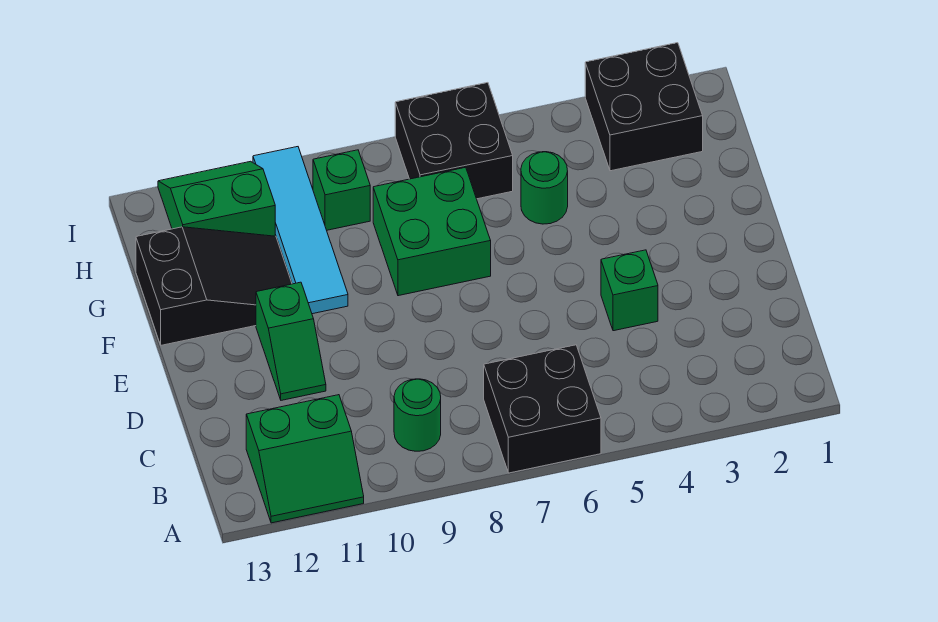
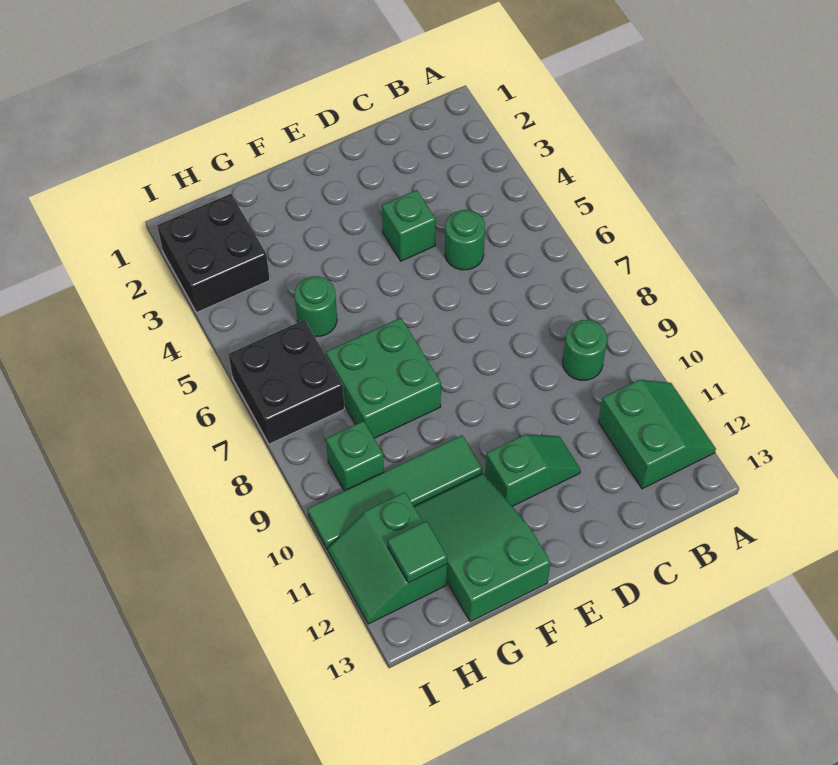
black 2x2 brick [484,345,601,473] -> none
none -> green 1x1 round brick [445,210,485,270]
cyan 1x4 tile [253,147,348,314] -> green 1x4 tile [308,435,483,550]
black 2x3 slope [136,227,292,345] -> green 2x3 slope [414,473,551,622]
none -> green 1x1 tile [387,521,447,583]

